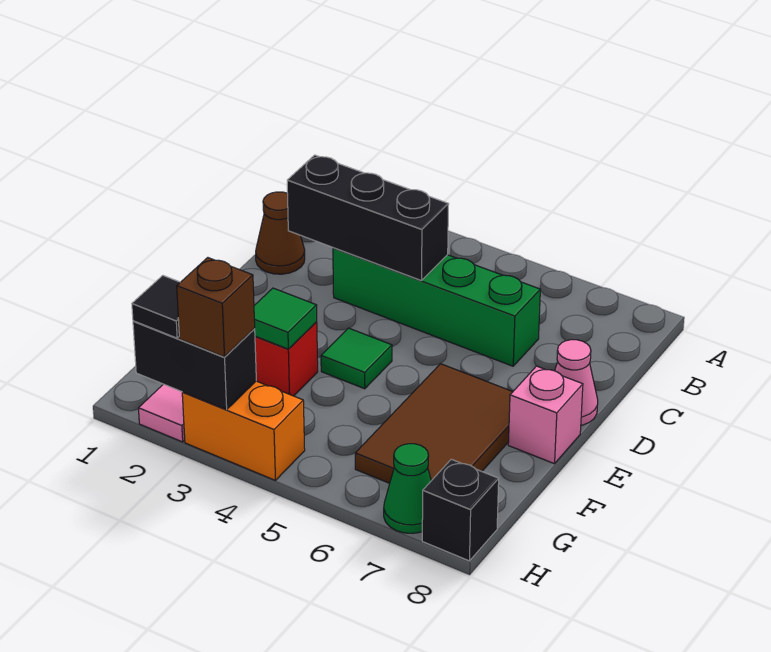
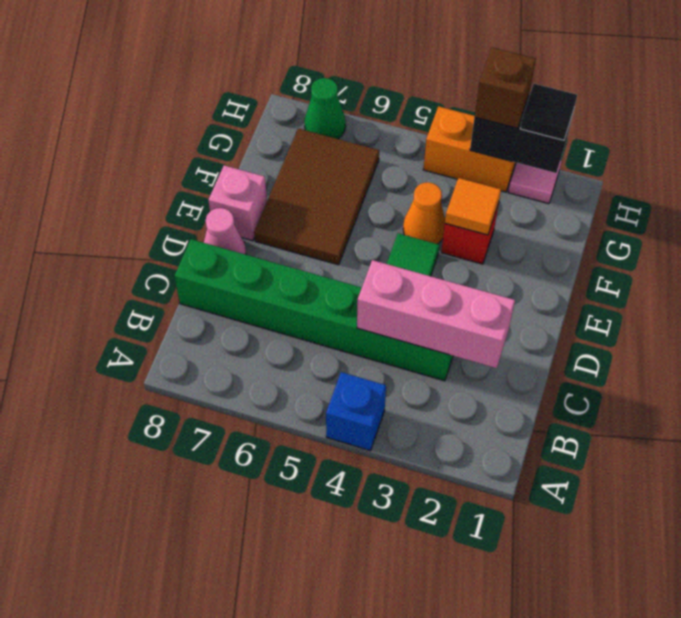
none -> blue 1x1 brick [326,372,386,451]
brown 1x1 cone [256,192,305,274] -> none
black 1x3 brick [287,155,449,281] -> pink 1x3 brick [357,260,515,368]
green 1x4 brick [333,248,540,366] -> green 1x6 brick [174,239,453,381]
green 1x1 tile [254,288,317,349] -> orange 1x1 tile [445,178,501,235]
none -> orange 1x1 cone [403,182,445,244]
black 1x1 brick [422,459,499,561] -> none

